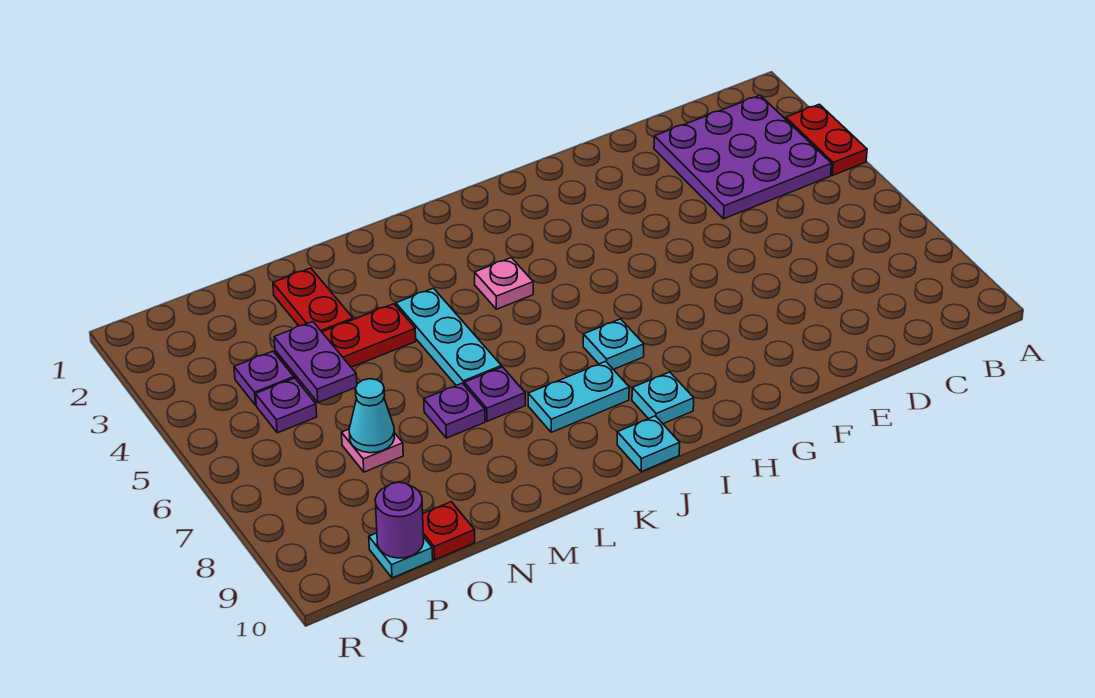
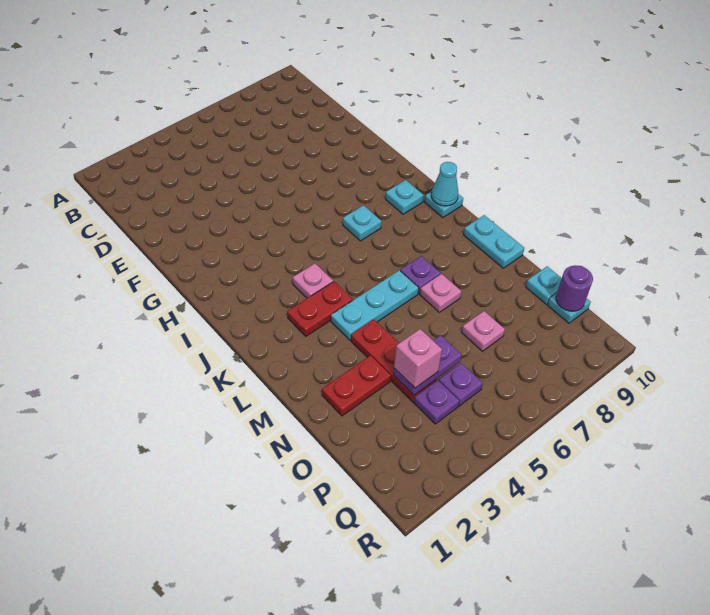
red 1x2 plate [786,104,867,175] -> red 1x2 plate moved to [287,282,353,336]
purple 3x3 plate [654,95,831,219] -> none
cyan 1x2 plate [528,361,629,432] -> cyan 1x2 plate moved to [464,215,524,268]
purple 1x1 plate [424,383,485,438] -> pink 1x1 plate [420,274,462,312]
none -> pink 1x1 brick [394,329,442,388]
cyan 1x1 cone [349,379,394,453] -> cyan 1x1 cone moved to [431,162,458,206]
red 1x1 plate [423,502,475,560] -> cyan 1x1 plate [526,267,562,304]

